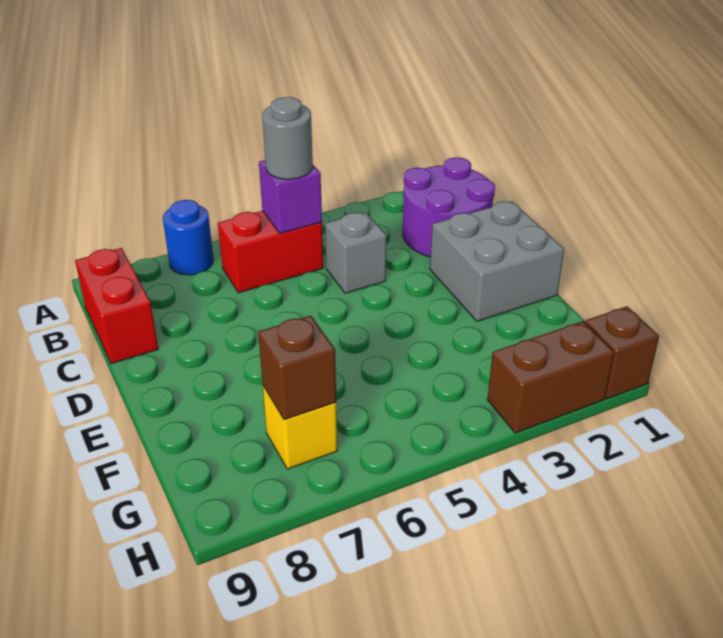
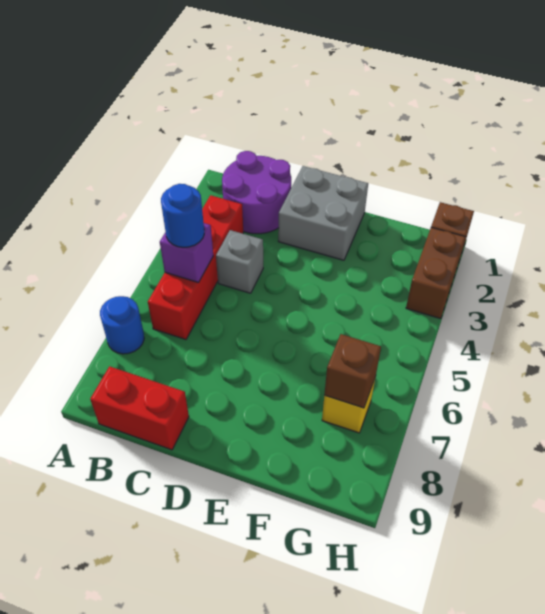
red 1x2 brick [218,211,323,293] -> red 1x4 brick [148,195,243,340]
grey 1x1 round brick [262,97,313,179] -> blue 1x1 round brick [161,184,204,247]

